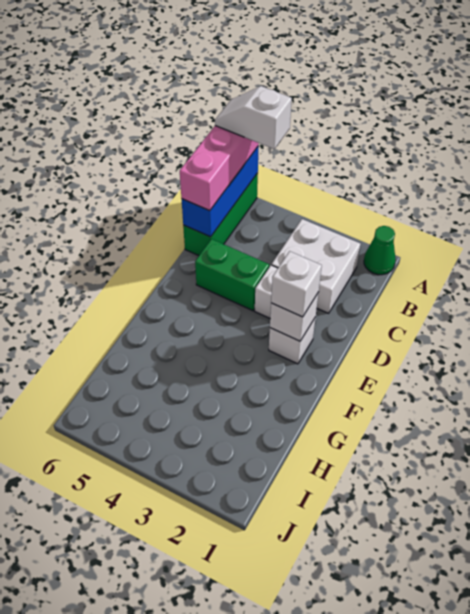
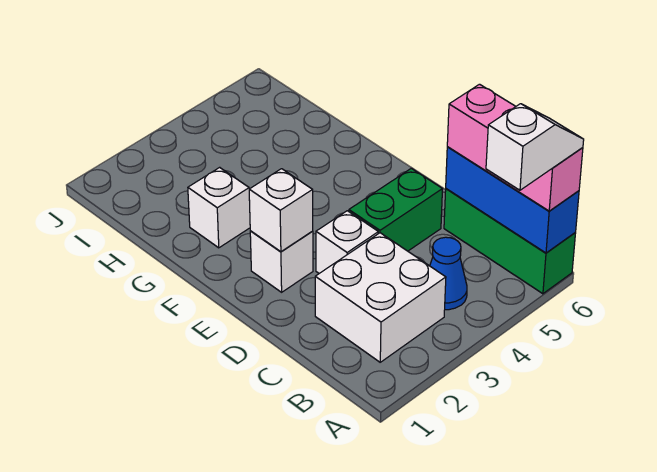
green 1x1 cone [364,226,396,275] -> none
none -> blue 1x1 cone [430,237,467,310]
white 1x1 brick [271,251,322,317] -> white 1x1 brick moved to [188,167,250,248]

